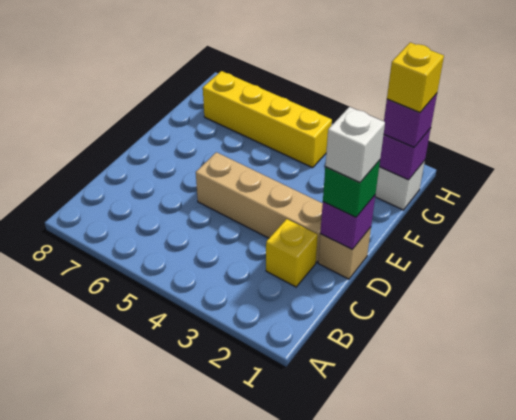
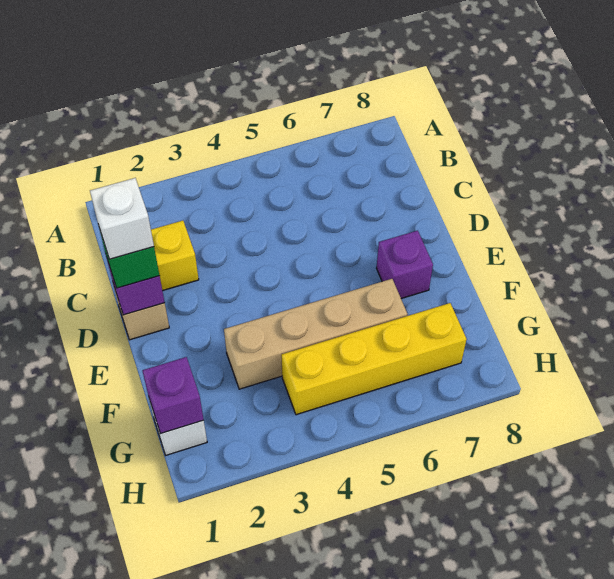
tan 1x4 brick [196,152,323,263] -> tan 1x4 brick moved to [224,279,407,389]
purple 1x1 brick [384,94,437,147] -> purple 1x1 brick moved to [377,231,433,299]
yellow 1x1 brick [387,42,444,112] -> none

